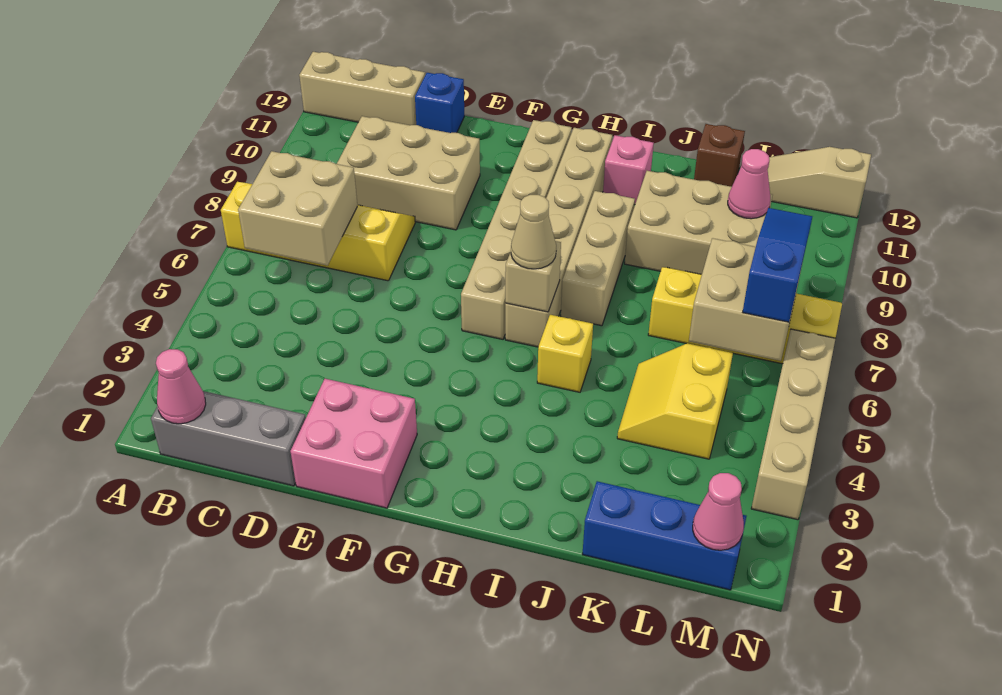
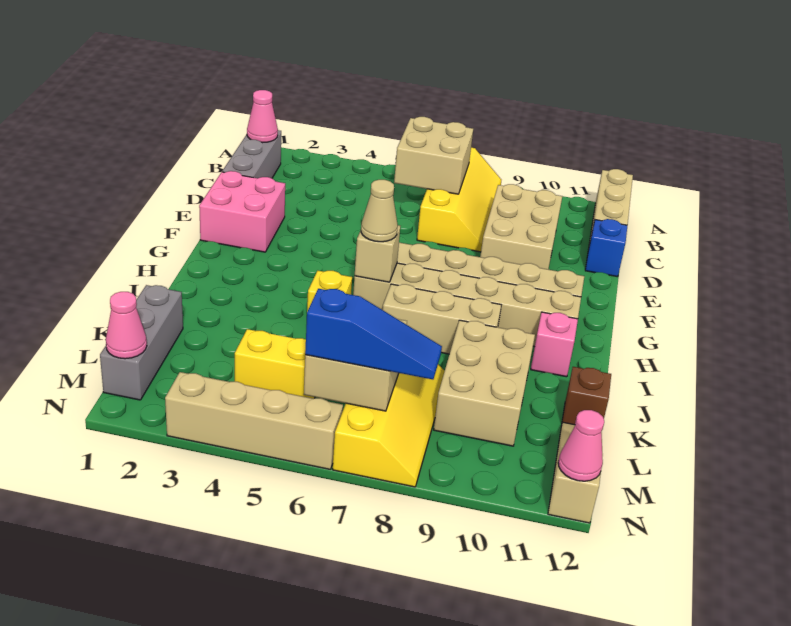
blue 1x3 brick [582,481,747,590] -> grey 1x3 brick [100,285,183,400]
pink 1x1 cone [728,149,770,219] -> pink 1x1 cone moved to [558,410,604,481]

